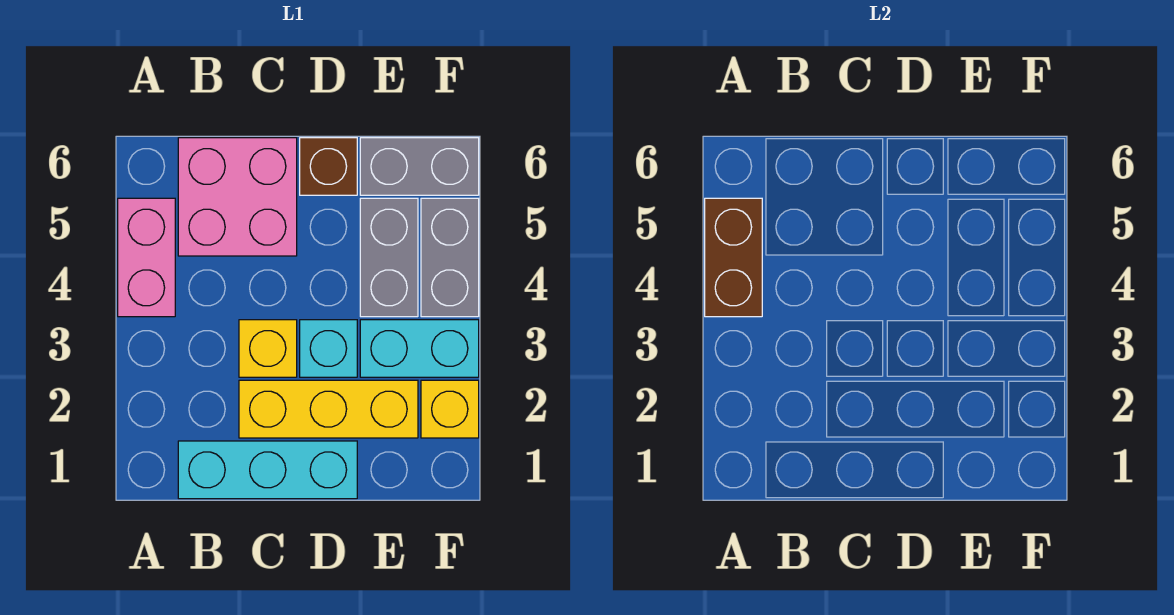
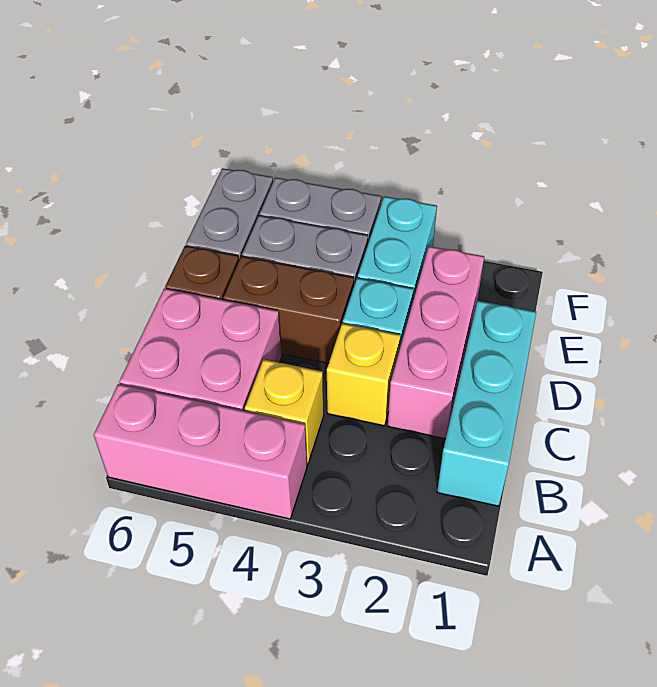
pink 1x2 brick [118,198,175,317] -> pink 1x3 brick [94,384,307,519]
brown 1x2 brick [705,198,762,317] -> brown 1x2 brick moved to [223,256,354,363]
yellow 1x3 brick [239,380,418,438] -> pink 1x3 brick [388,246,484,439]
yellow 1x1 brick [421,380,479,438] -> yellow 1x1 brick moved to [245,359,324,464]

